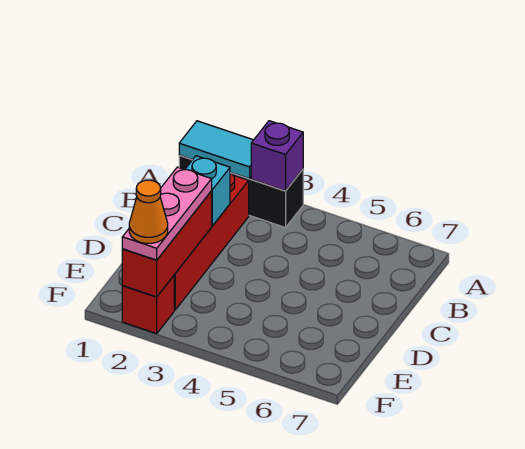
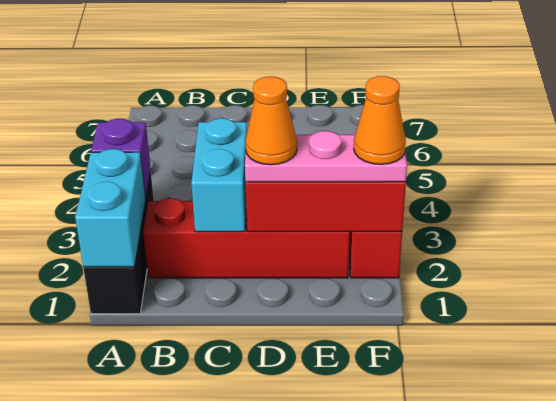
cyan 1x2 tile [179,121,253,179] -> cyan 1x2 brick [75,149,146,267]
cyan 1x1 brick [185,156,230,226] -> cyan 1x2 brick [191,118,247,232]
none -> orange 1x1 cone [245,77,297,165]

